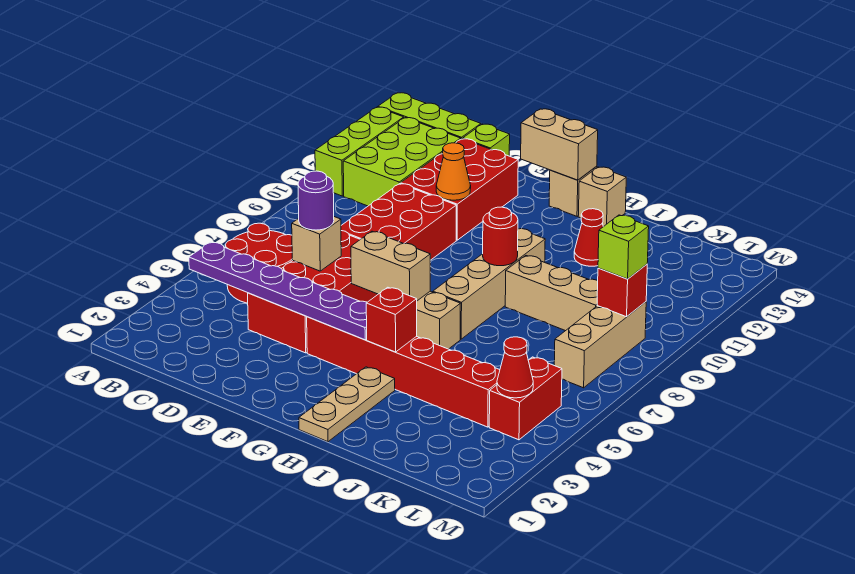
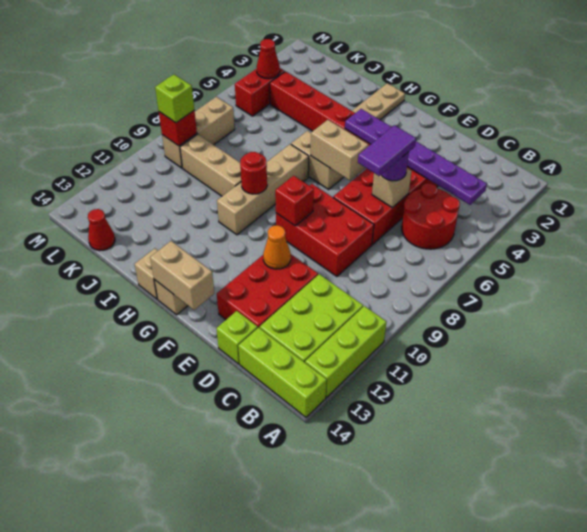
none -> purple 1x2 tile [358,125,416,176]
red 2x3 brick [341,184,456,260] -> red 2x3 brick turned to [276,184,374,276]
red 1x1 brick [366,287,417,352] -> red 1x1 brick moved to [275,176,314,226]
red 1x1 cone [574,209,603,266] -> red 1x1 cone moved to [88,209,115,251]

